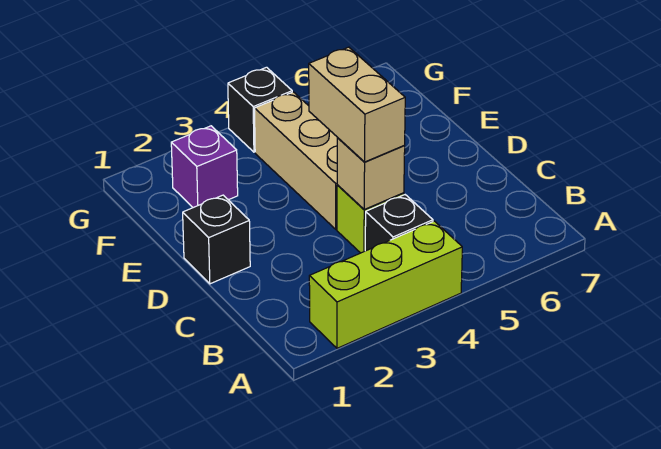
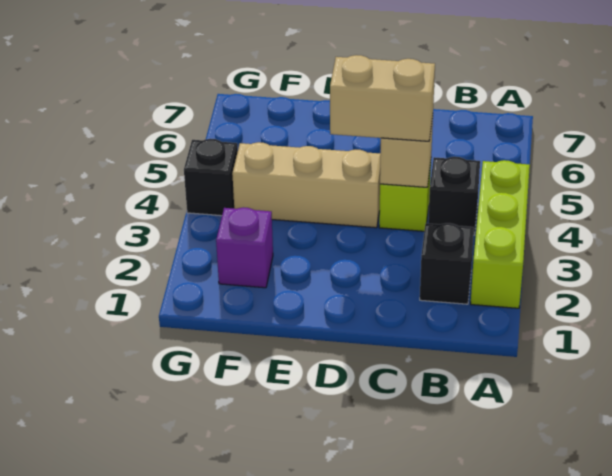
black 1x1 brick [183,195,250,284] -> black 1x1 brick moved to [420,223,474,304]

